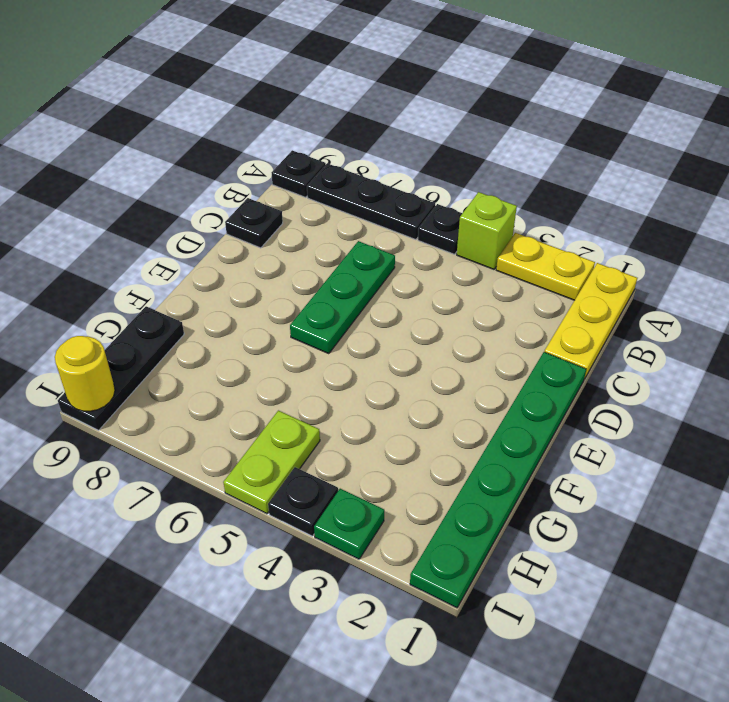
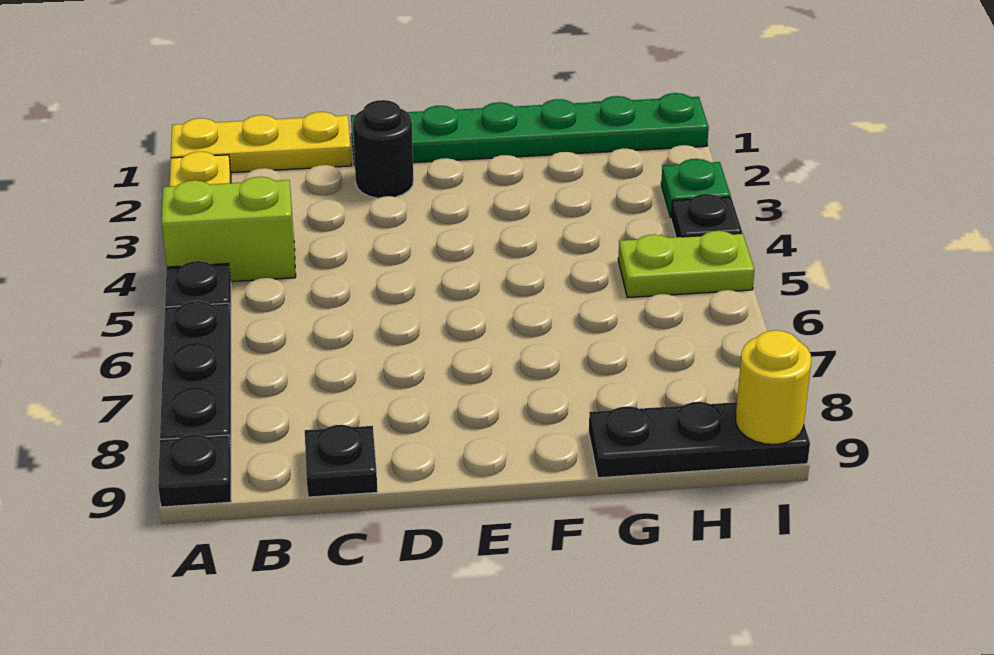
lime 1x1 brick [457,192,517,269] -> lime 1x2 brick [162,177,296,282]
green 1x3 plate [290,241,395,354] -> none
none -> black 1x1 round brick [353,100,414,198]

